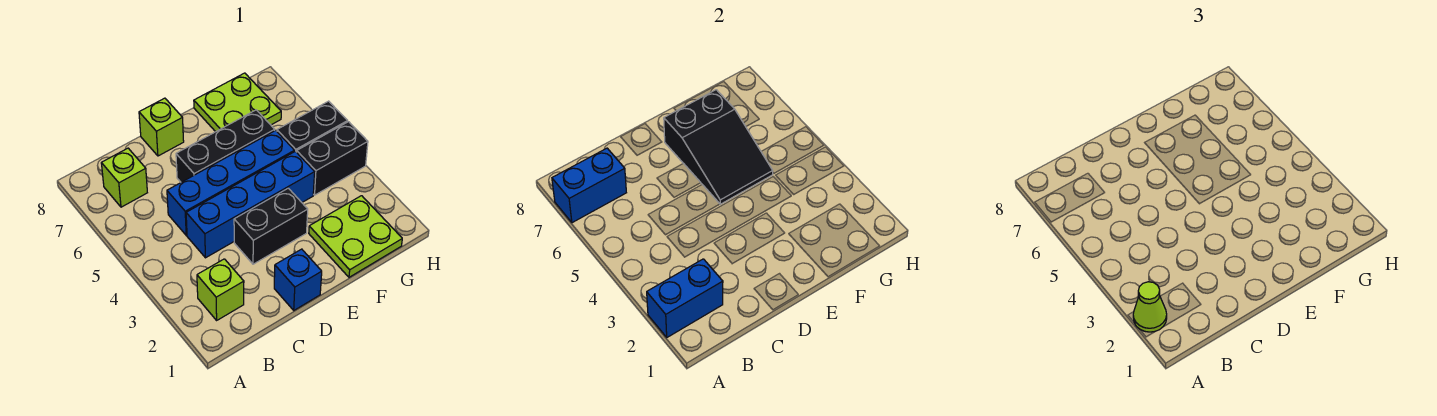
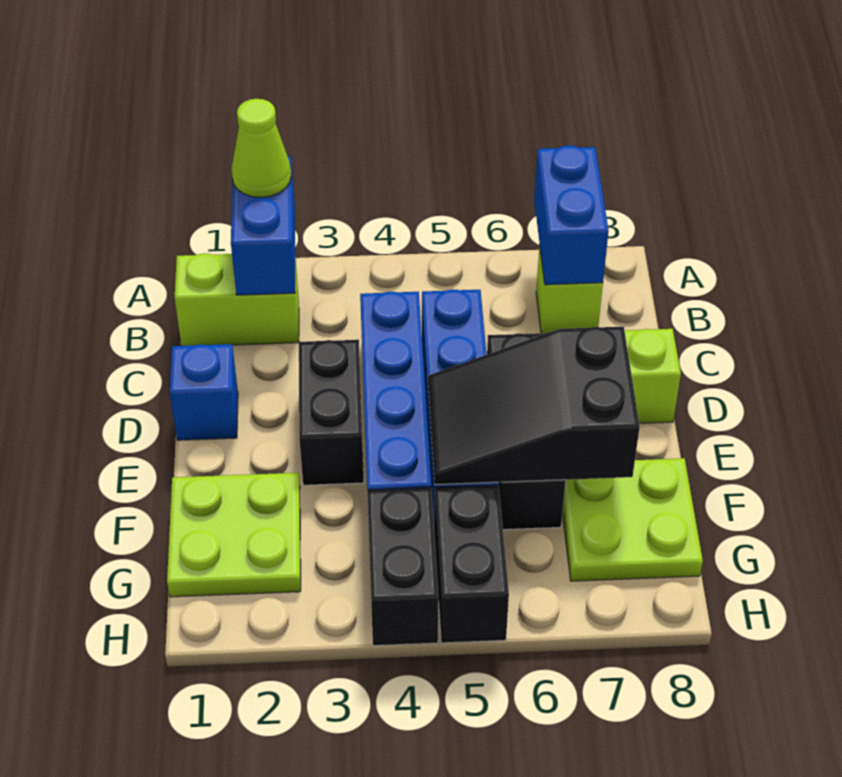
lime 1x1 brick [197,259,244,320] -> lime 1x2 brick [175,253,299,346]

